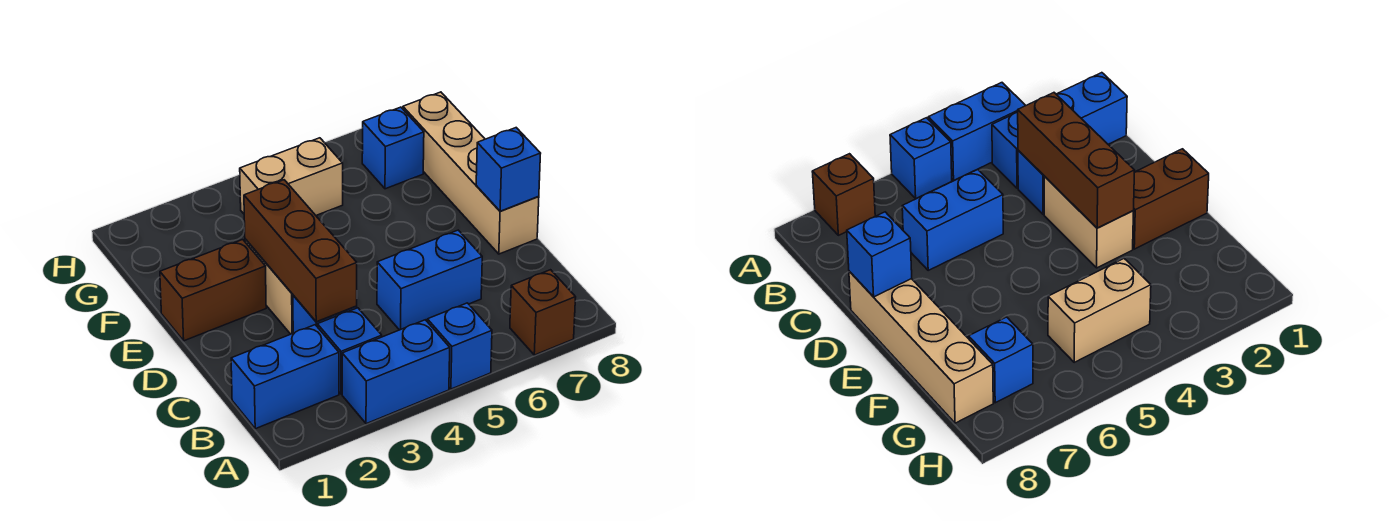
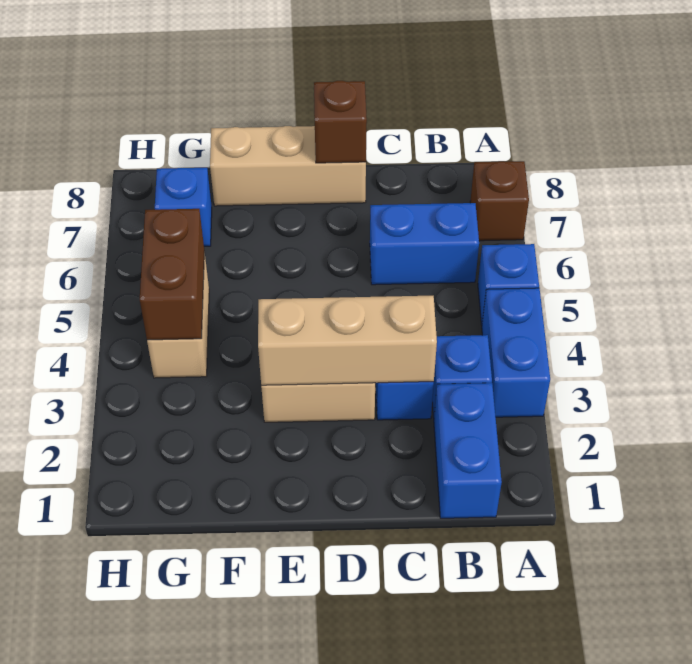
brown 1x3 brick [244,180,357,322] -> tan 1x3 brick [258,296,437,385]
blue 1x2 brick [377,230,482,330] -> blue 1x2 brick turned to [370,203,479,285]
tan 1x4 brick [403,92,539,254] -> tan 1x3 brick [210,126,366,206]
blue 1x1 brick [476,128,541,211] -> brown 1x1 brick [314,81,367,163]
brown 1x2 brick [160,240,266,341] -> brown 1x2 brick moved to [140,209,204,340]

